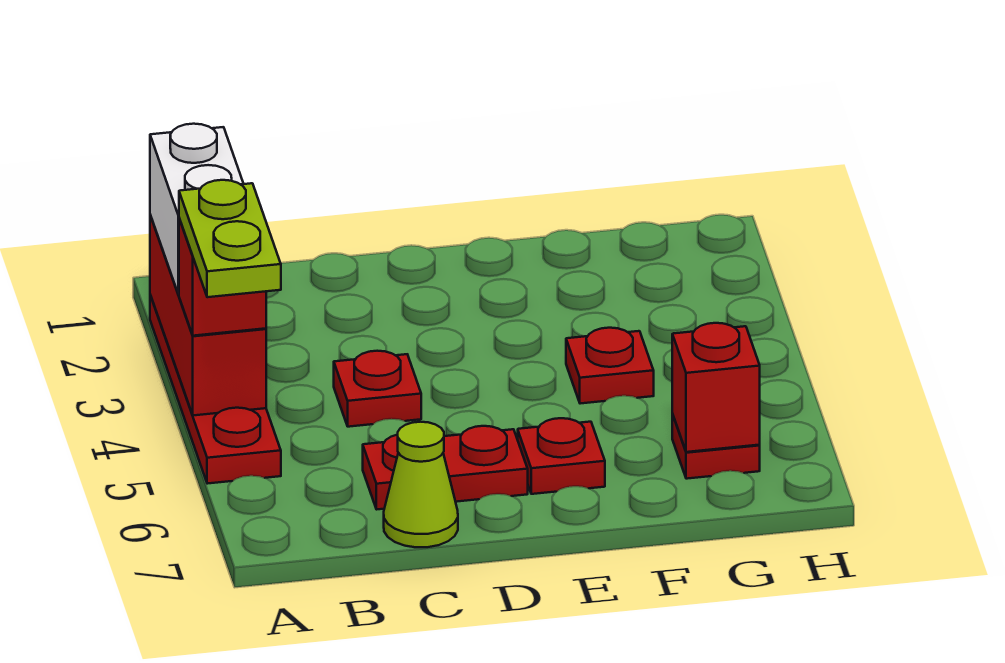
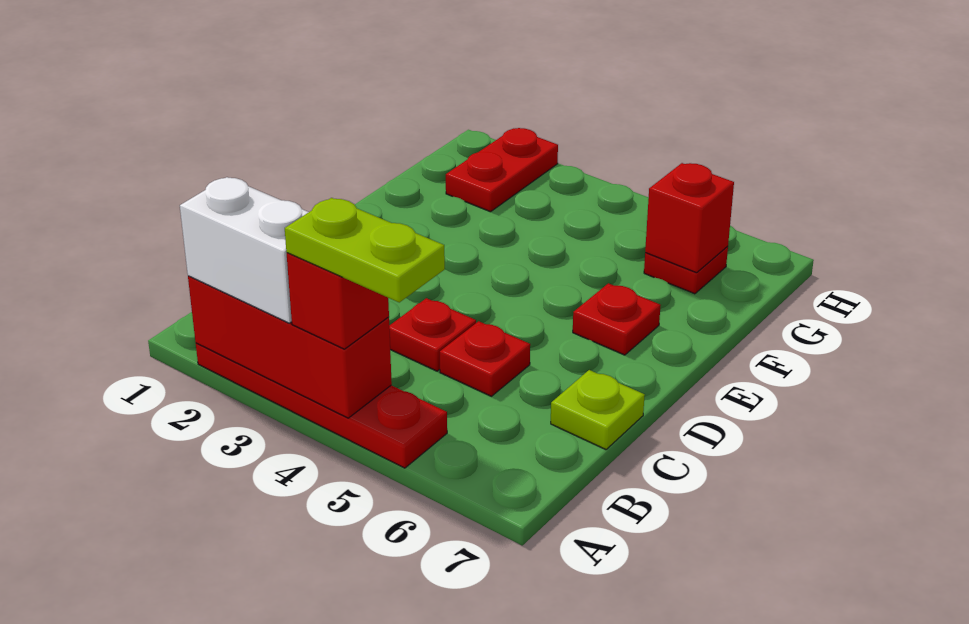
red 1x2 plate [363,426,528,509] -> red 1x2 plate moved to [446,128,558,212]
lime 1x1 cone [384,422,458,547] -> lime 1x1 plate [551,370,645,449]
red 1x1 plate [566,328,654,404] -> red 1x1 plate moved to [440,321,530,396]

